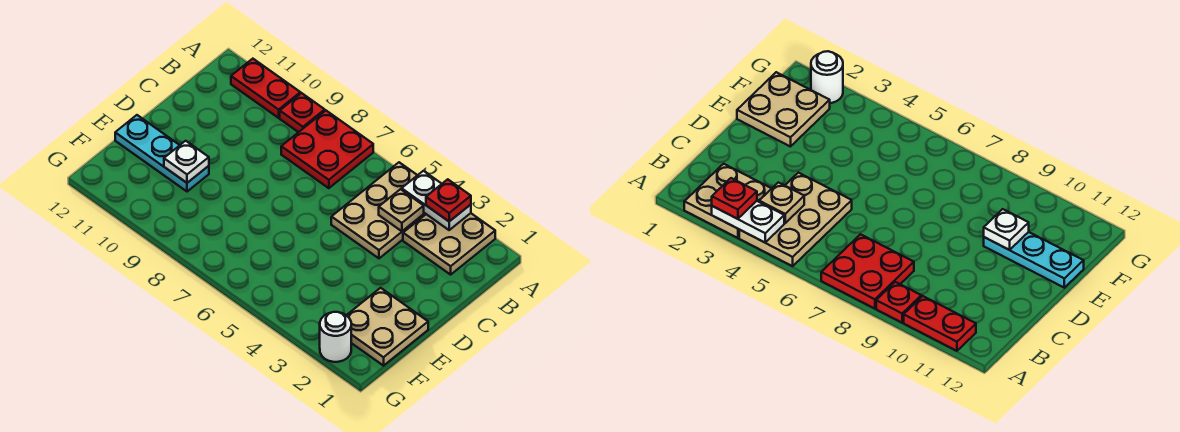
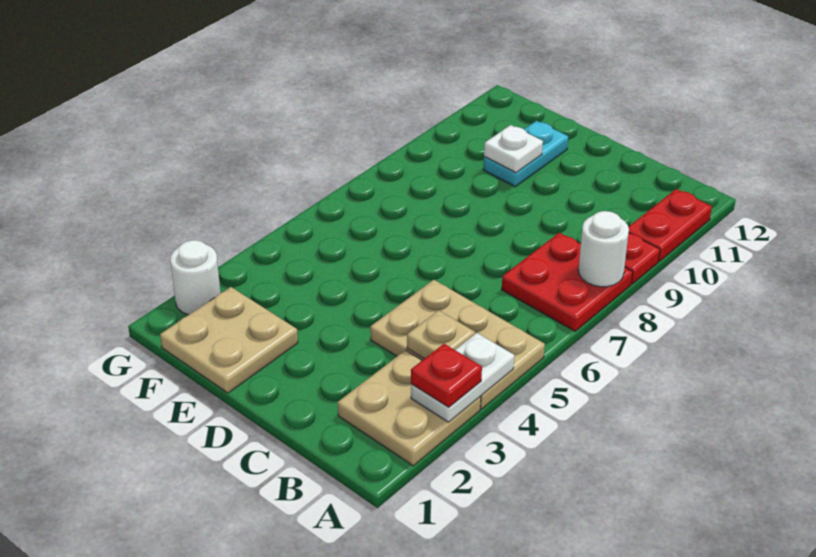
none -> white 1x1 round brick [578,211,629,287]
cyan 1x3 plate [115,115,209,192] -> cyan 1x2 plate [483,121,568,187]

